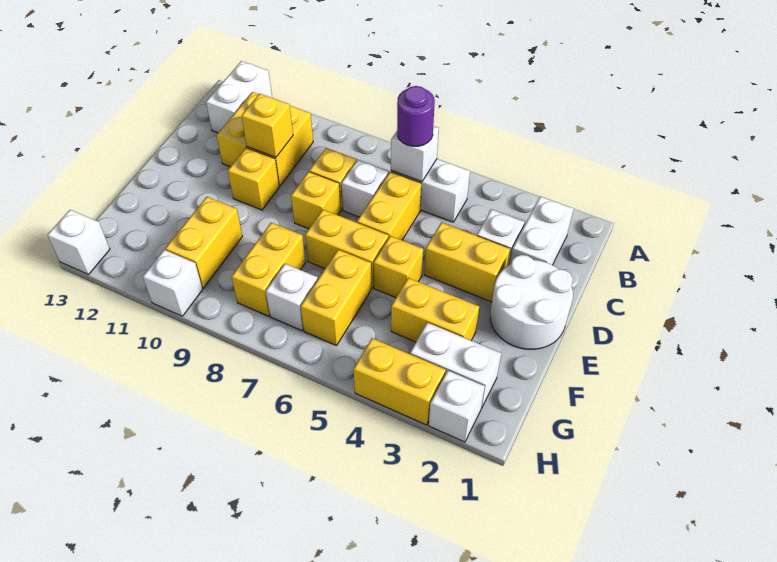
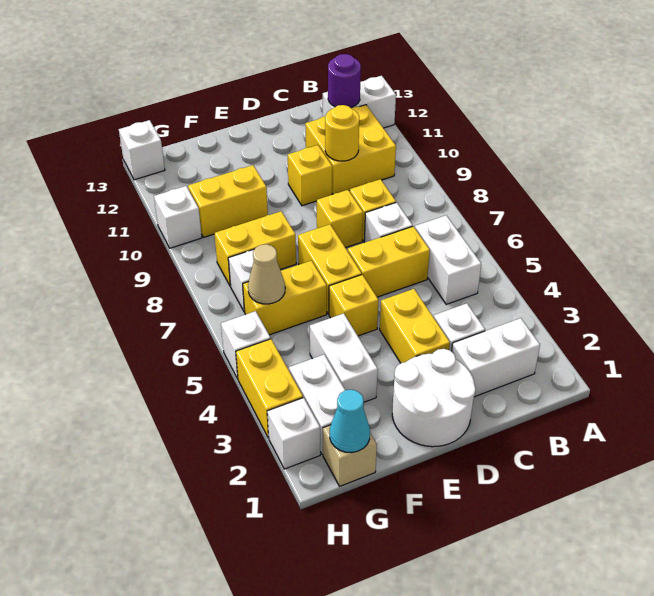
white 1x1 brick [391,126,439,182] -> white 1x1 brick moved to [221,311,271,379]
purple 1x1 round brick [397,86,435,146] -> purple 1x1 round brick moved to [328,54,361,108]
yellow 1x1 brick [241,94,293,157] -> yellow 1x1 round brick [325,105,359,161]
yellow 1x2 brick [391,278,479,342] -> white 1x2 brick [310,313,378,402]
none -> tan 1x1 brick [323,425,377,486]
none -> cyan 1x1 cone [330,390,370,453]
none -> tan 1x1 cone [248,244,285,304]

